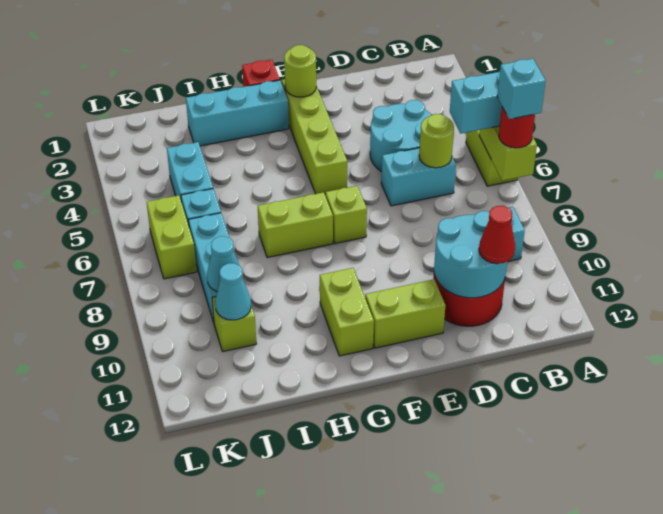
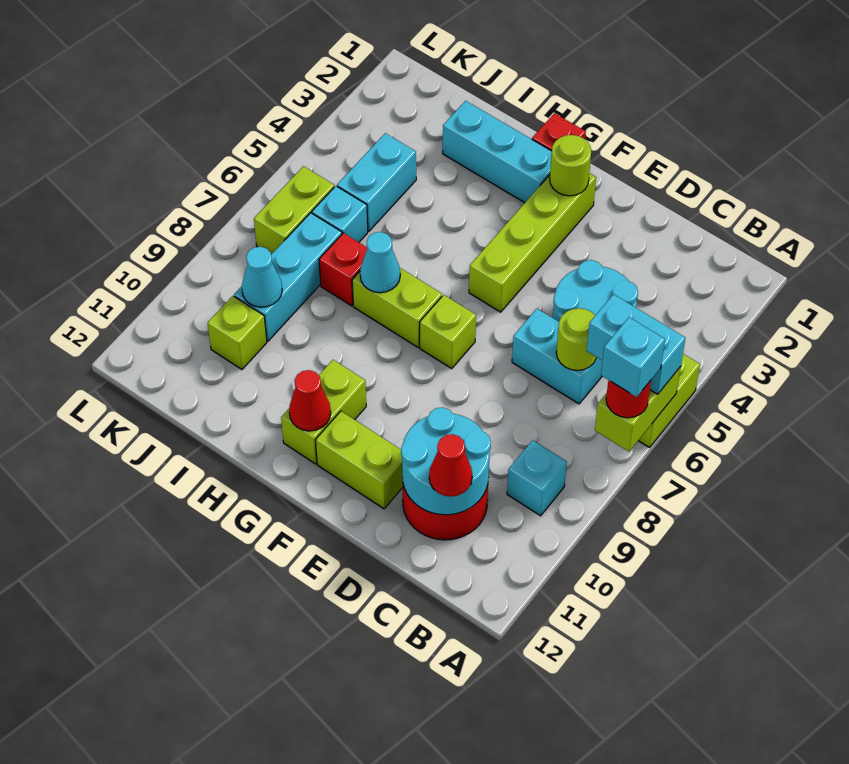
none -> red 1x1 cone [289,370,331,431]
none -> red 1x1 brick [319,233,367,306]
cyan 1x1 cone [215,263,251,320] -> cyan 1x1 cone moved to [360,232,400,293]

